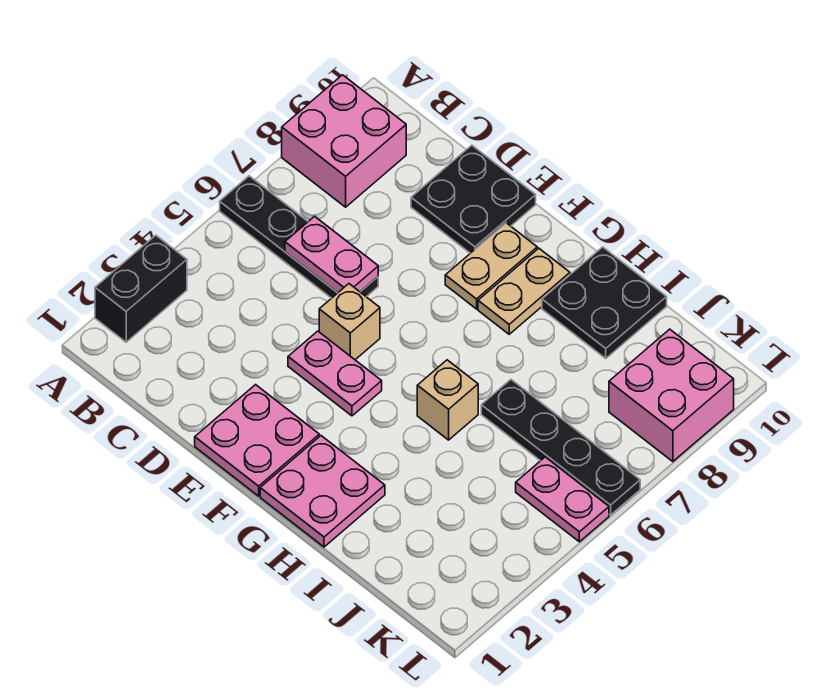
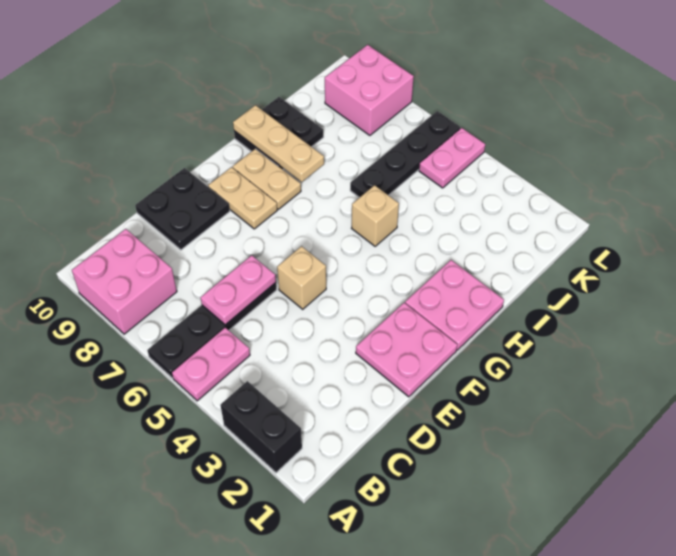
pink 1x2 plate [288,331,382,416] -> pink 1x2 plate moved to [172,328,250,401]
none -> tan 1x3 plate [233,105,324,182]

